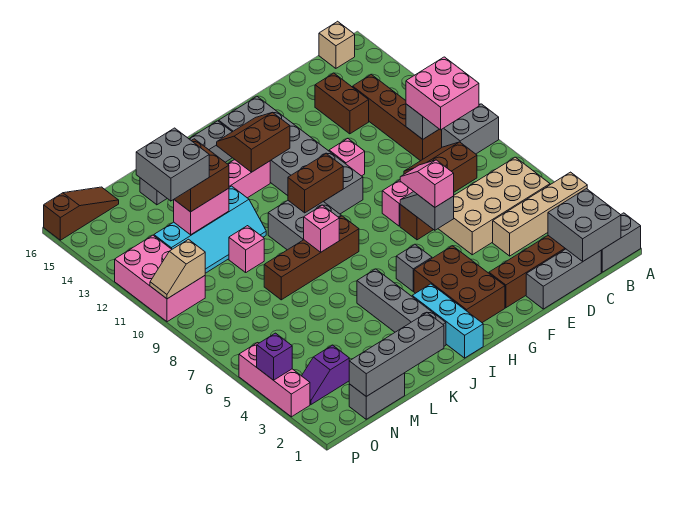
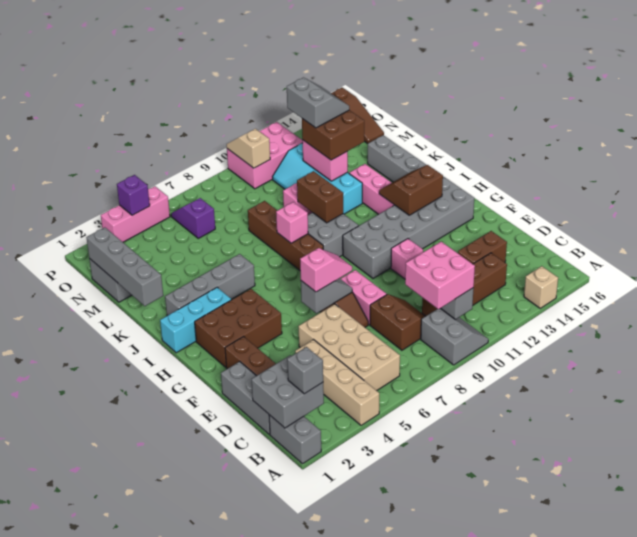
tan 1x1 brick [319,21,355,68] -> tan 1x1 brick moved to [524,266,558,308]
grey 1x1 brick [396,245,432,291] -> grey 1x1 brick moved to [287,347,323,394]
brown 1x2 brick [288,154,343,213] -> brown 1x2 brick moved to [297,171,343,223]
brown 2x2 slope [217,112,290,172] -> brown 2x2 slope turned to [379,165,443,215]
grey 2x2 brick [136,128,209,201] -> grey 2x2 slope [287,78,349,128]
purple 1x2 slope [302,345,349,404] -> purple 1x2 slope moved to [171,198,215,238]

